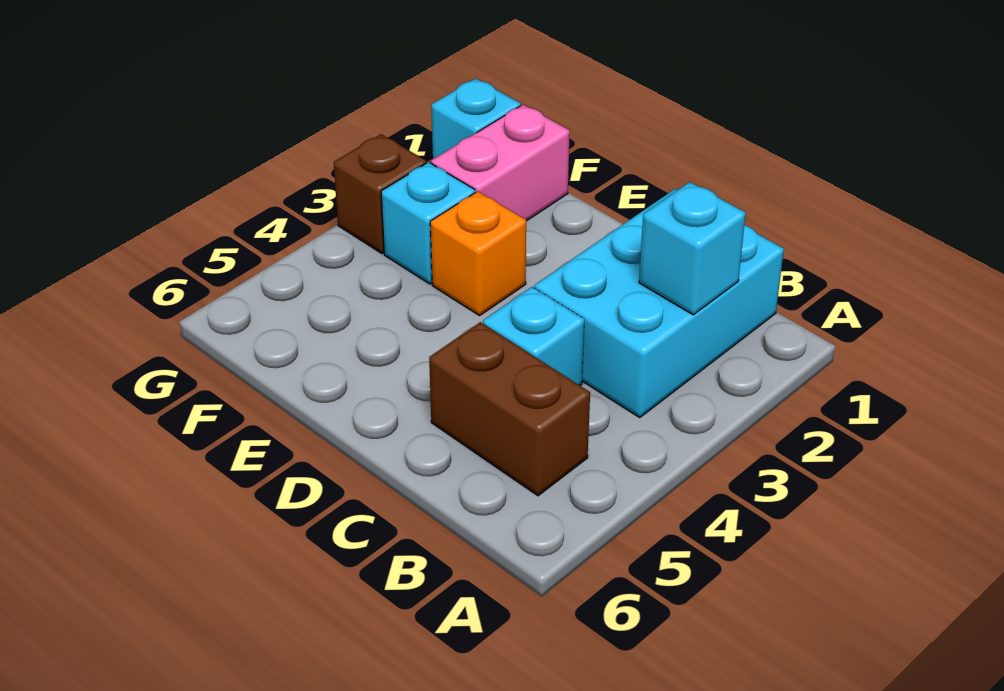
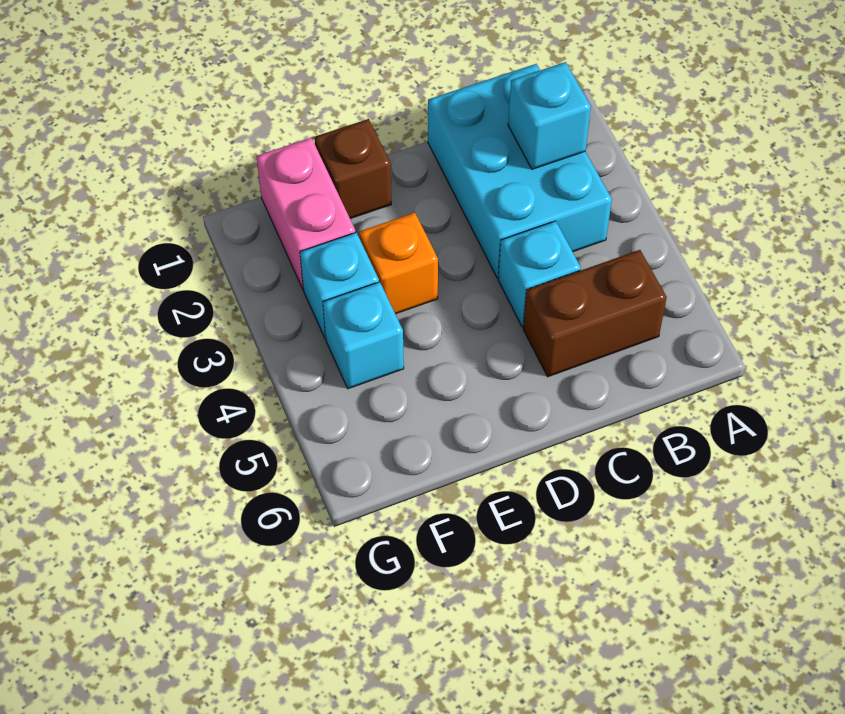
cyan 1x1 brick [431,78,521,159] -> cyan 1x1 brick moved to [323,282,404,389]
brown 1x1 brick [334,134,426,254] -> brown 1x1 brick moved to [314,119,391,219]

